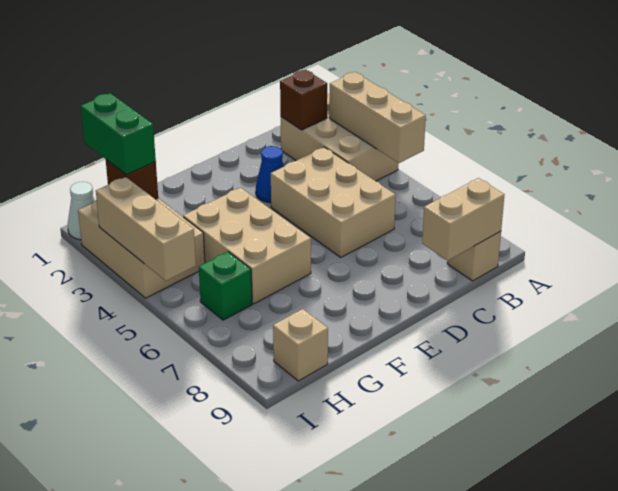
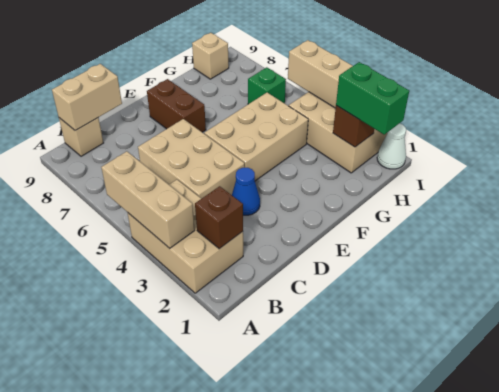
none -> brown 1x2 brick [147,79,206,132]
tan 2x3 brick [183,188,311,304] -> tan 2x3 brick turned to [204,93,308,181]

